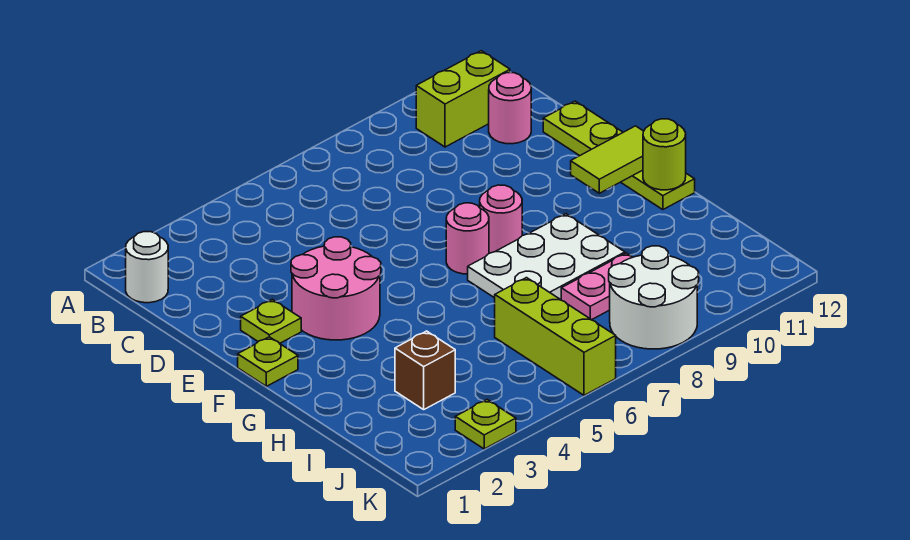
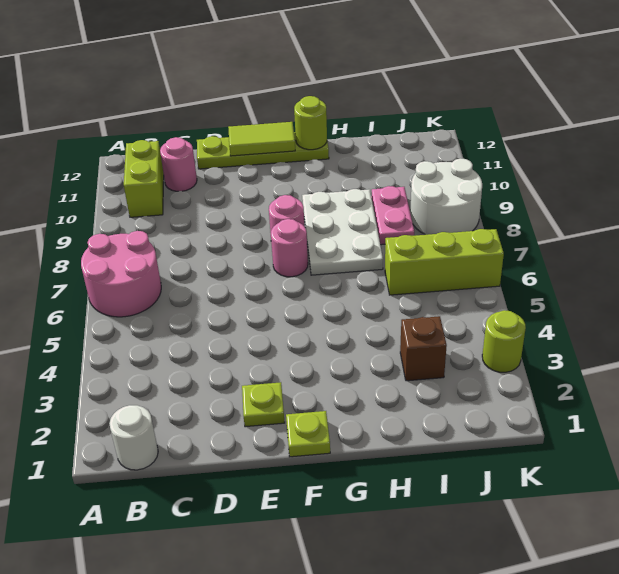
pink 2x2 round brick [291,237,381,340] -> pink 2x2 round brick moved to [81,231,161,317]
lime 1x2 tile [571,126,644,193] -> lime 1x2 tile turned to [228,122,295,156]
lime 1x1 plate [455,400,516,449] -> lime 1x1 round brick [482,310,526,372]

